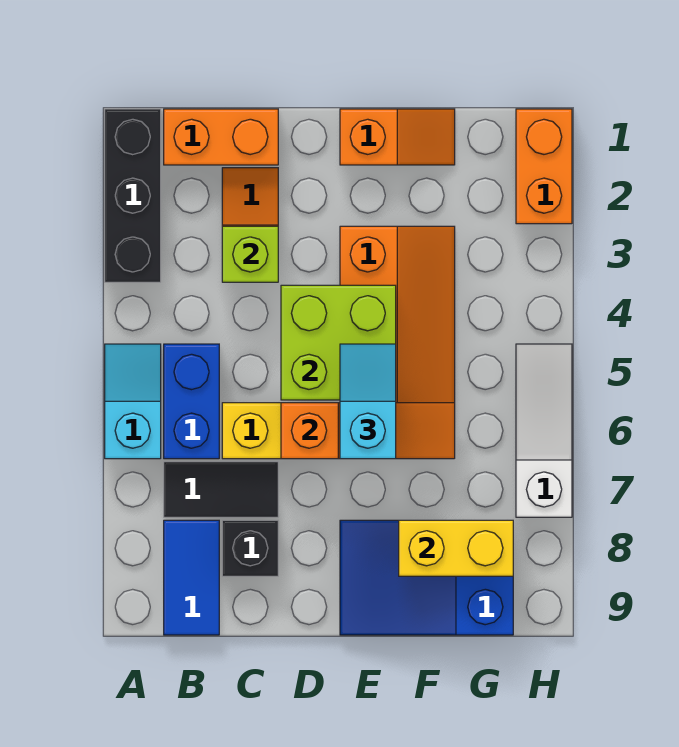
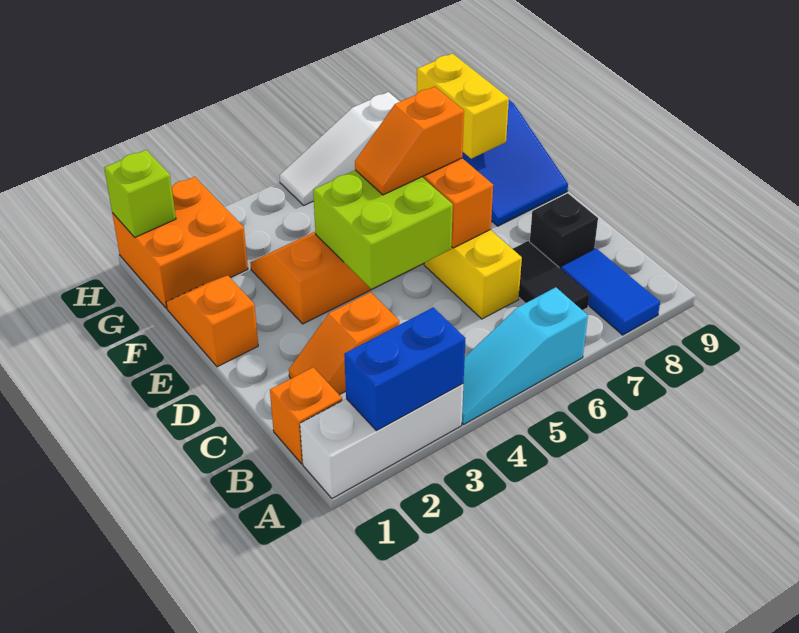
black 1x3 brick [105,109,161,282] -> white 1x3 brick [300,384,463,498]
cyan 1x2 slope [105,344,161,459] -> cyan 1x3 slope [462,287,588,424]
orange 1x2 brick [164,109,278,165] -> orange 1x1 brick [270,367,342,464]
blue 1x2 brick [164,344,219,459] -> blue 1x2 brick moved to [344,307,466,431]
blue 1x2 tile [164,520,219,635] -> blue 1x2 tile turned to [561,248,660,335]
lime 1x1 brick [222,226,278,282] -> lime 1x1 brick moved to [104,150,176,237]
cyan 1x2 slope [340,344,396,459] -> orange 1x2 slope [355,87,464,195]
orange 1x2 brick [516,109,572,224] -> orange 2x2 brick [112,177,248,308]

